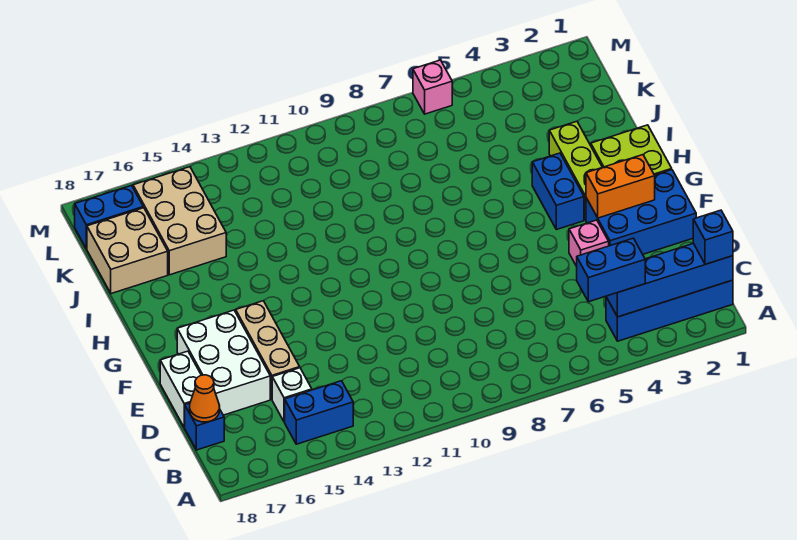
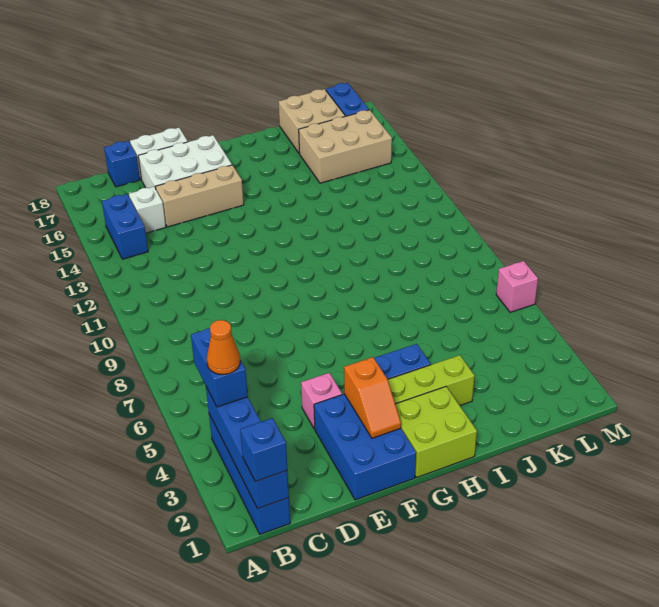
orange 1x1 cone [190,375,220,422] -> orange 1x1 cone moved to [207,320,240,374]
orange 1x2 brick [586,155,655,218] -> orange 1x2 slope [344,357,401,438]

